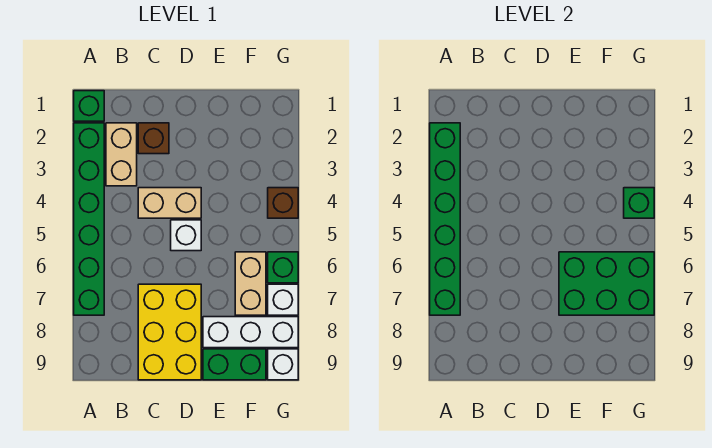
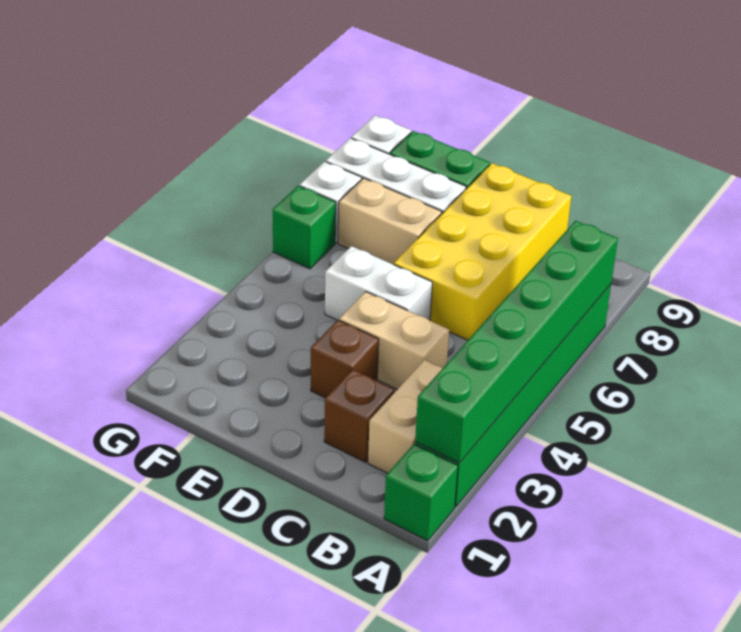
yellow 2x3 brick [138,284,201,380] -> yellow 2x4 brick [394,163,571,340]
white 1x1 brick [171,220,201,251] -> white 1x2 brick [325,246,433,320]
green 2x3 brick [559,252,654,315] -> none
tan 1x2 brick [235,252,266,315] -> tan 1x2 brick turned to [338,178,442,265]
brown 1x1 brick [268,188,298,218] -> brown 1x1 brick moved to [311,320,379,398]
green 1x1 brick [624,188,654,218] -> none

